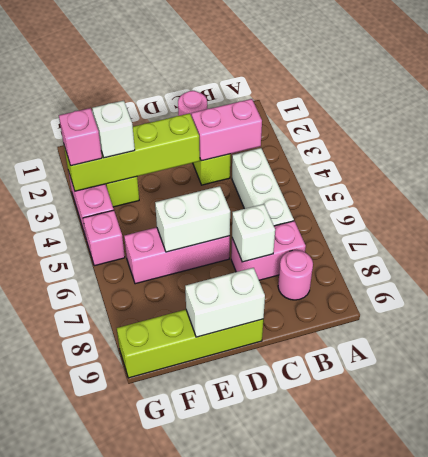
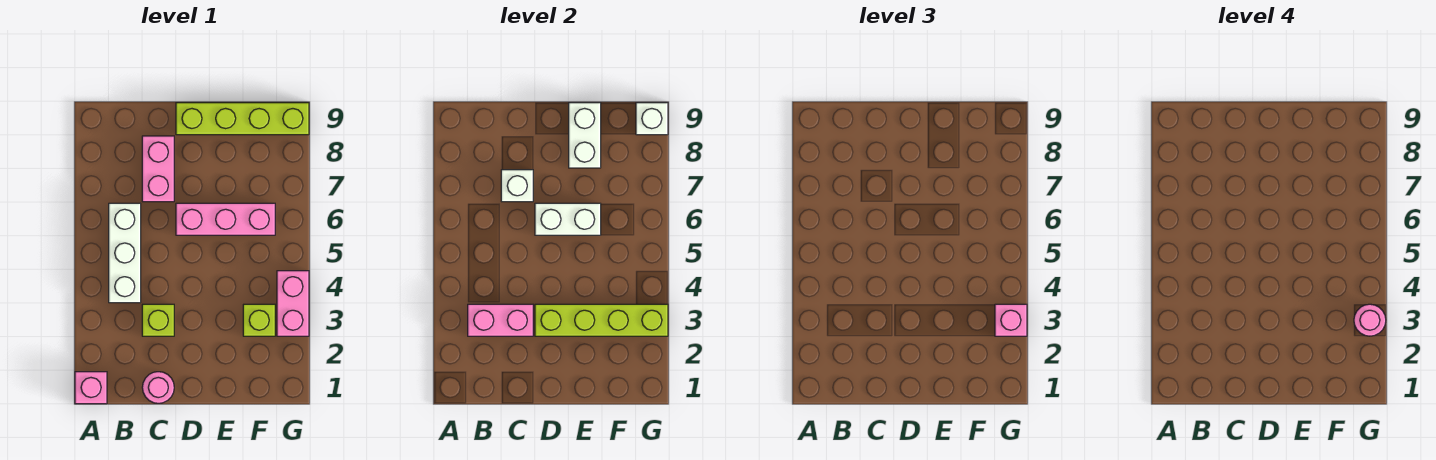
pink 1x2 brick [231,221,306,280] -> pink 1x2 brick turned to [142,136,174,202]
pink 1x1 round brick [278,250,313,300] -> pink 1x1 round brick moved to [1354,304,1386,336]
white 1x2 brick [185,268,265,337] -> white 1x2 brick turned to [569,103,601,168]
white 1x1 brick [92,101,135,158] -> white 1x1 brick moved to [636,103,668,135]
pink 1x1 brick [83,210,125,266] -> pink 1x1 brick moved to [75,372,107,404]

